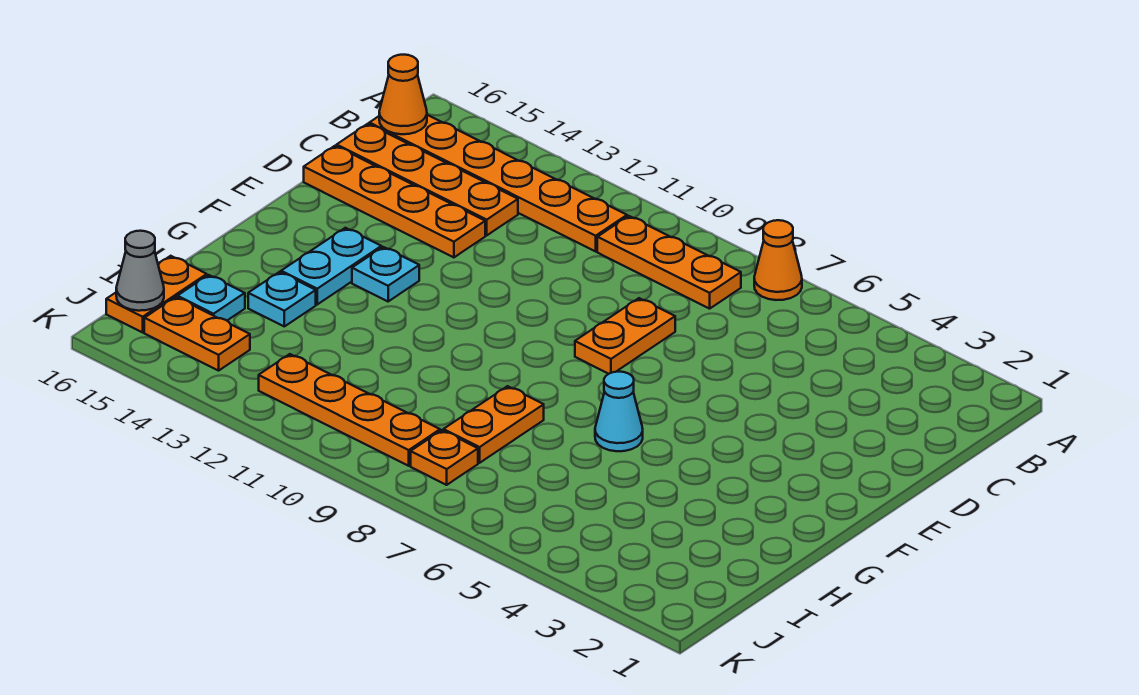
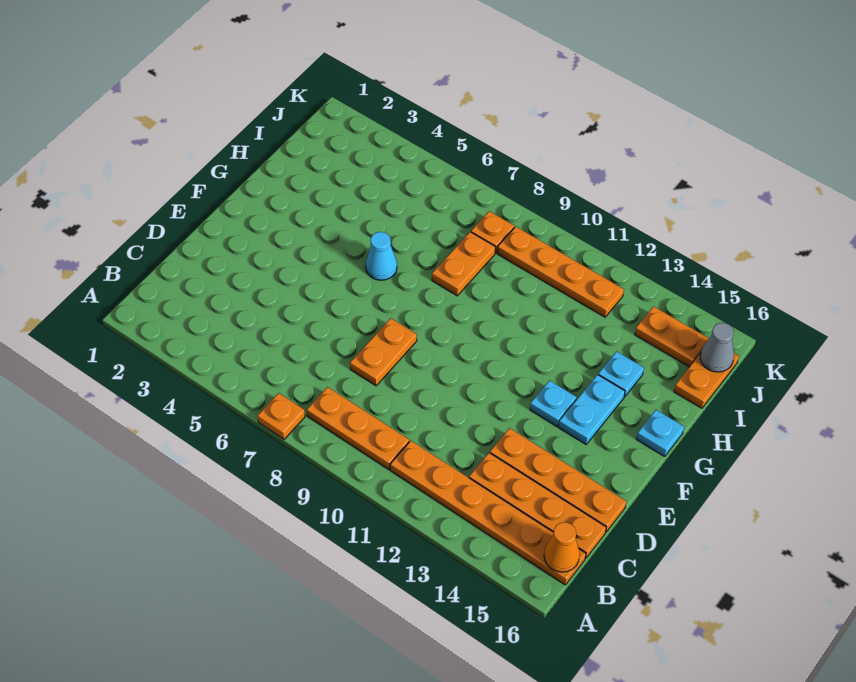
orange 1x1 cone [754,220,802,300] -> orange 1x1 plate [258,393,305,439]
cyan 1x1 plate [177,275,245,320] -> cyan 1x1 plate moved to [637,410,684,456]

